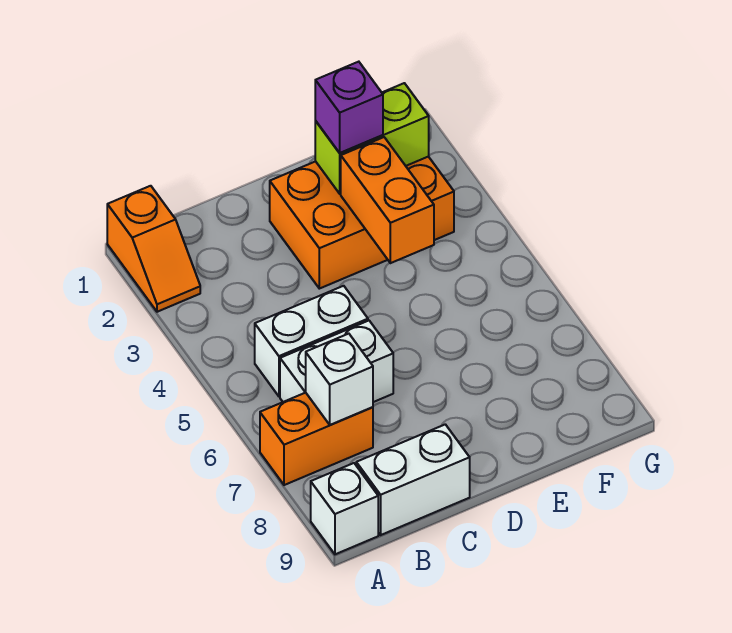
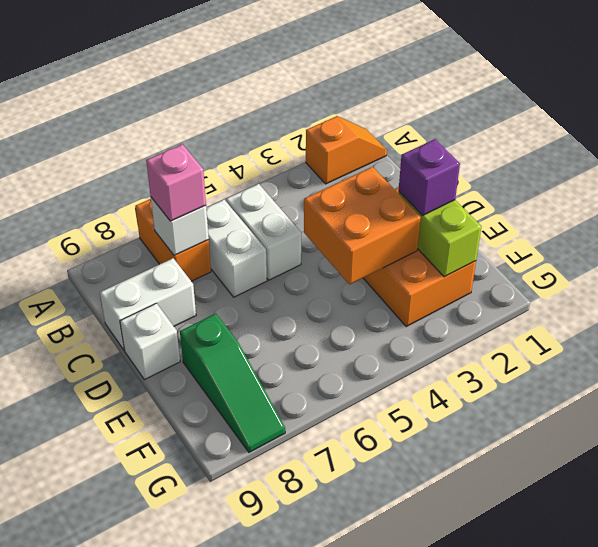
orange 1x2 slope [107,186,200,312] -> orange 1x2 slope turned to [306,116,387,184]
white 1x1 brick [311,463,378,554] -> white 1x1 brick moved to [120,303,180,380]
none -> pink 1x1 brick [146,144,206,221]
white 1x2 brick [356,424,470,535] -> white 1x2 brick turned to [100,258,196,351]
orange 1x2 brick [341,137,434,263] -> orange 2x2 brick [304,167,421,285]
none -> green 1x3 slope [180,314,285,452]

